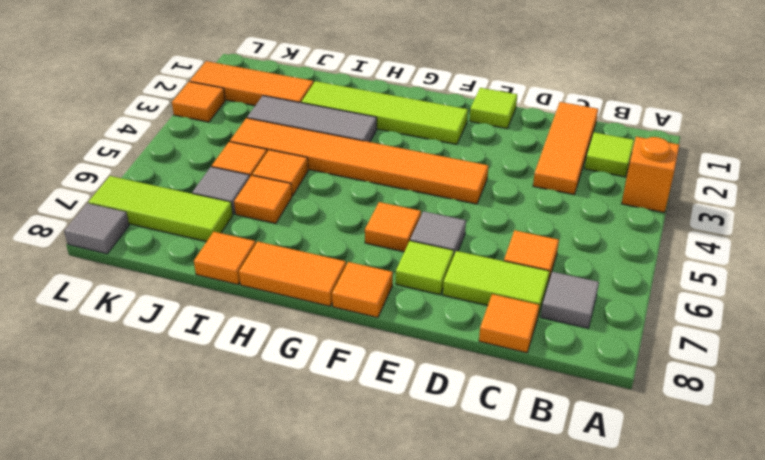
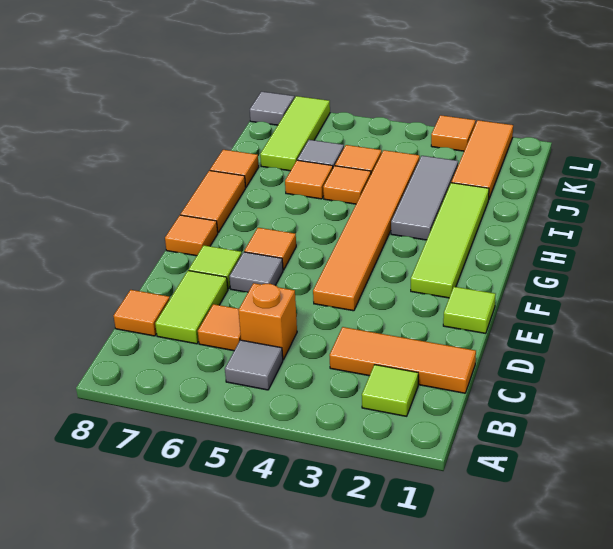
orange 1x1 brick [622,137,679,213] -> orange 1x1 brick moved to [238,283,297,360]
grey 1x1 tile [541,272,599,328] -> grey 1x1 tile moved to [225,340,283,390]

